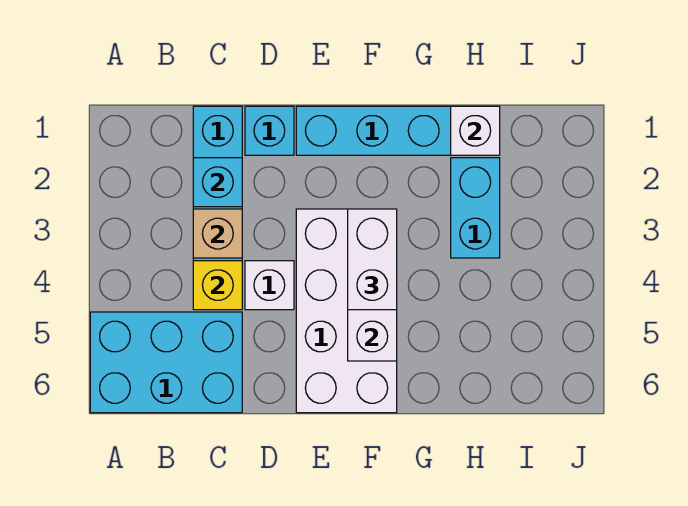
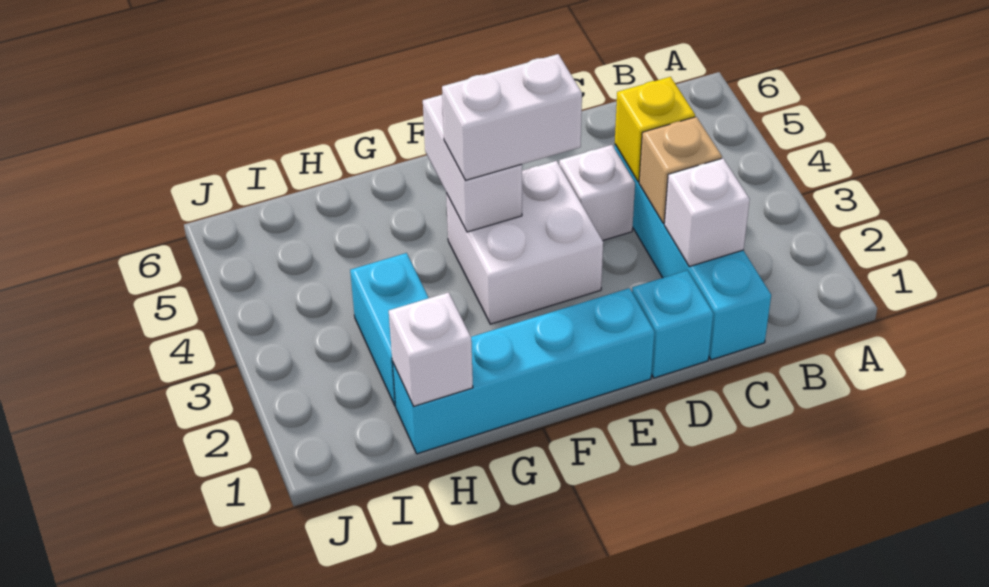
cyan 2x3 brick [90,312,242,413] -> none
cyan 1x1 brick [193,158,242,207] -> white 1x1 brick [664,158,750,267]
white 2x4 brick [296,209,397,413] -> white 2x2 brick [446,161,603,324]
white 1x2 brick [348,209,397,310] -> white 1x2 brick turned to [442,54,582,180]

